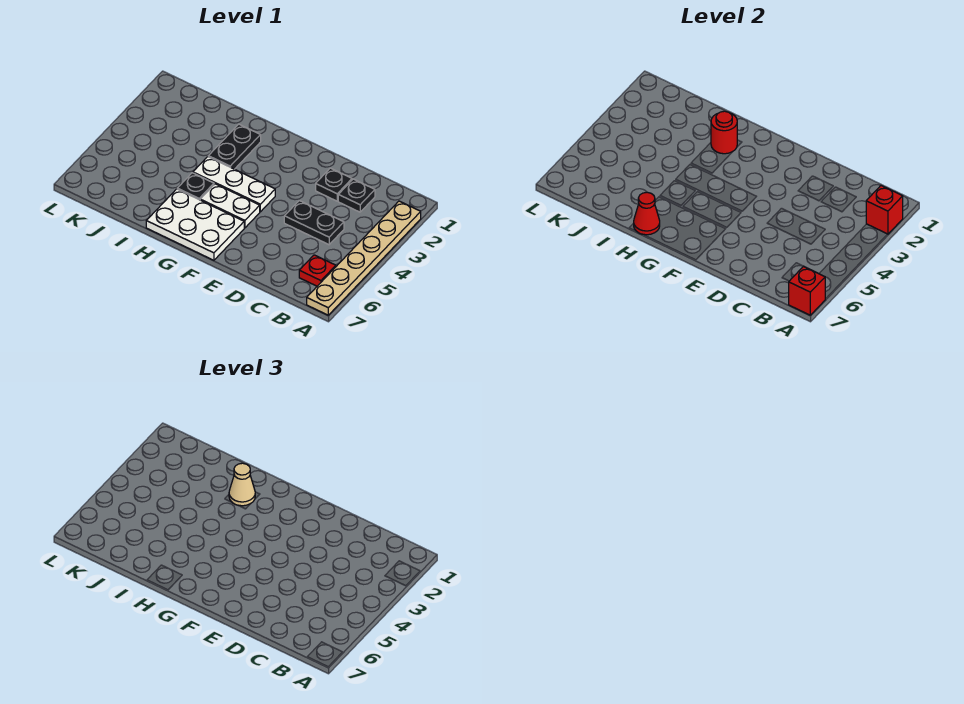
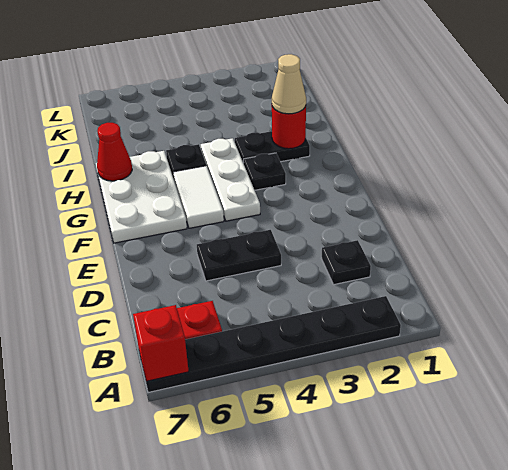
tan 1x6 plate [307,201,421,315] -> black 1x6 plate [140,296,401,392]
red 1x1 brick [866,186,903,234] -> none
black 1x2 plate [284,201,344,245] -> black 1x2 plate turned to [197,230,281,281]
black 1x1 plate [316,168,352,201] -> black 1x1 plate moved to [243,153,286,190]
white 1x2 plate [200,184,260,228] -> white 1x2 tile [173,166,224,228]

